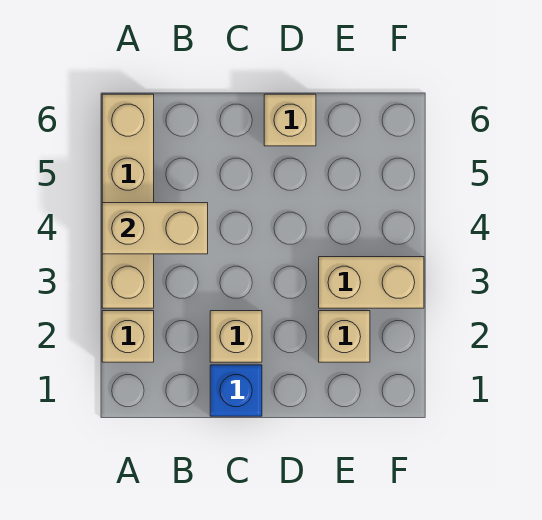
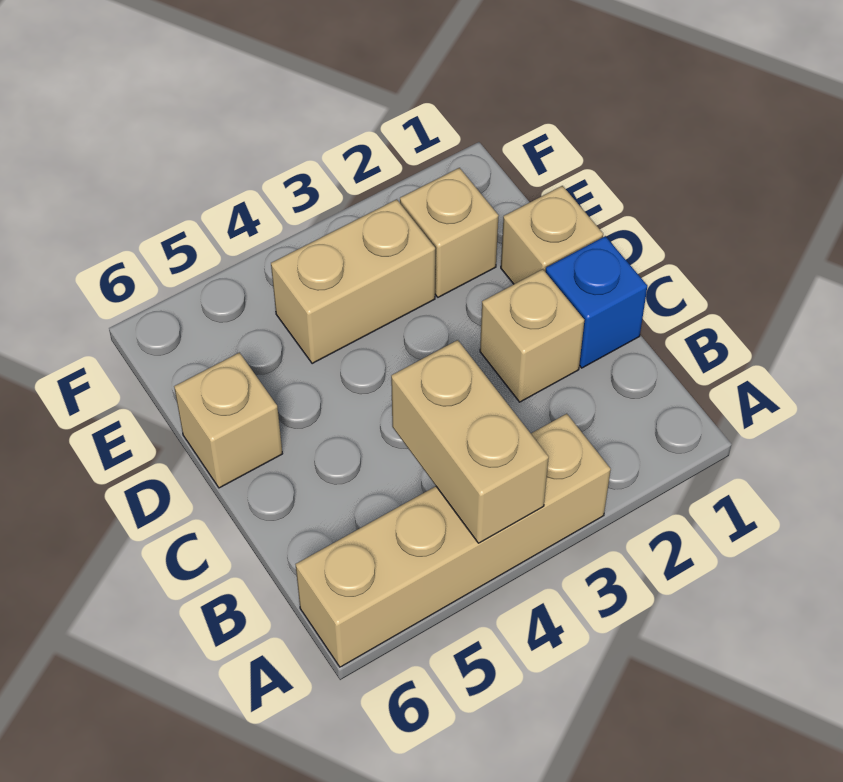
tan 1x1 brick [102,311,154,362] -> tan 1x1 brick moved to [501,186,603,284]
tan 1x2 brick [319,257,424,308] -> tan 1x2 brick turned to [271,199,435,364]

